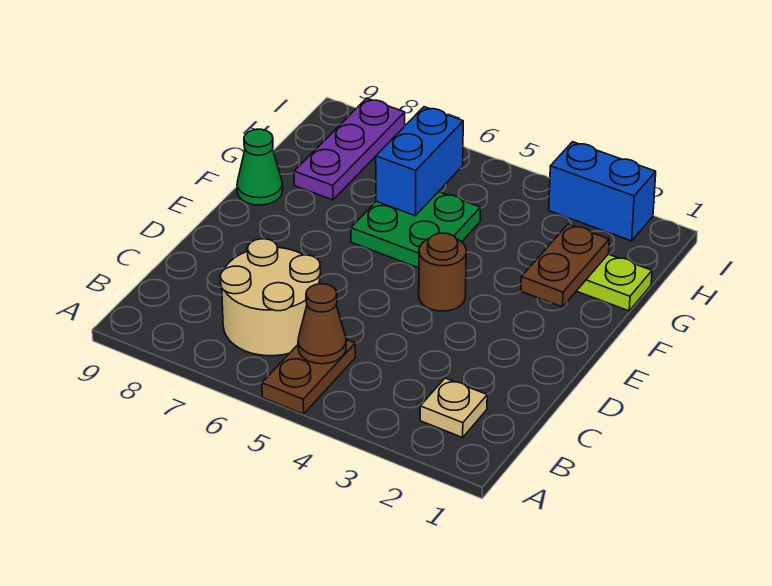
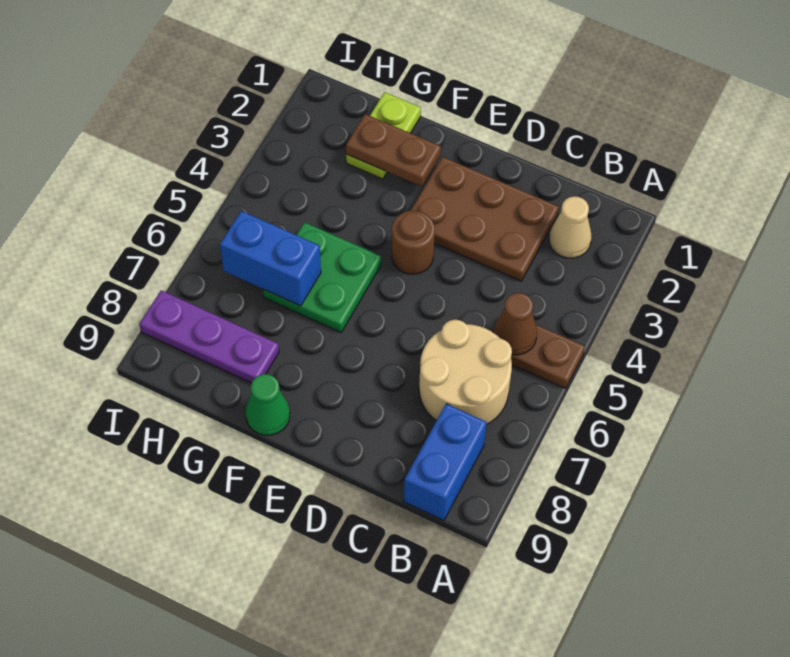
tan 1x1 plate [420,378,487,438] -> tan 1x1 cone [549,196,592,258]
none -> brown 2x3 plate [411,157,559,281]
blue 1x2 brick [549,142,656,241] -> blue 1x2 brick moved to [404,404,487,520]

